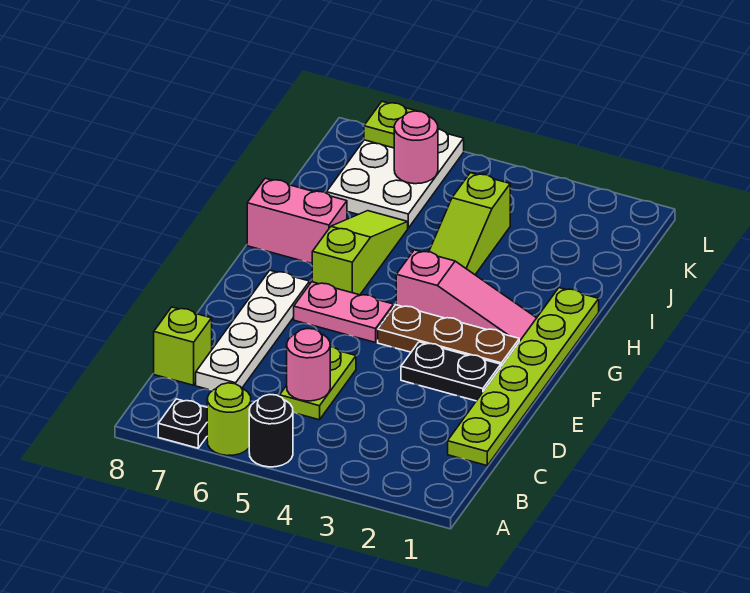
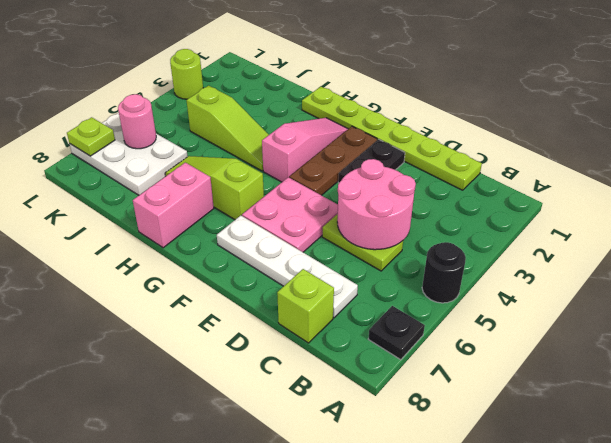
lime 1x1 round brick [207,383,251,456] -> lime 1x1 round brick moved to [170,49,203,99]
pink 1x1 round brick [287,329,330,401] -> pink 2x2 round brick [337,159,416,250]
pink 1x2 plate [294,282,393,343] -> pink 2x2 plate [242,177,338,252]

